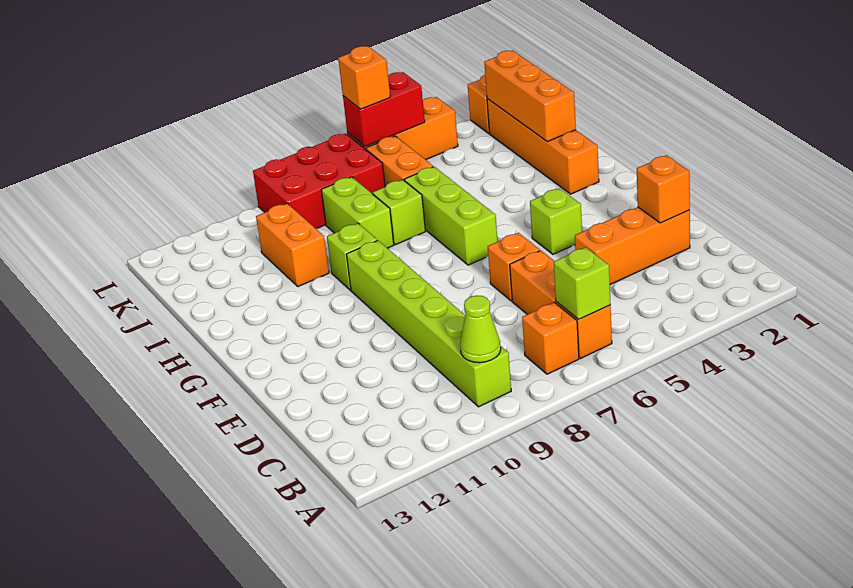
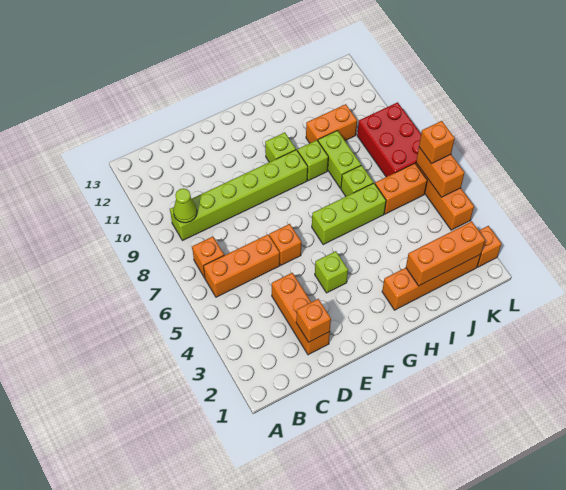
lime 1x1 brick [554,247,611,319] -> lime 1x1 brick moved to [265,132,296,162]
lime 1x2 brick [321,177,394,248] -> lime 1x2 brick turned to [318,131,361,188]
red 1x2 brick [343,72,425,146] -> orange 1x2 brick [416,147,464,197]

